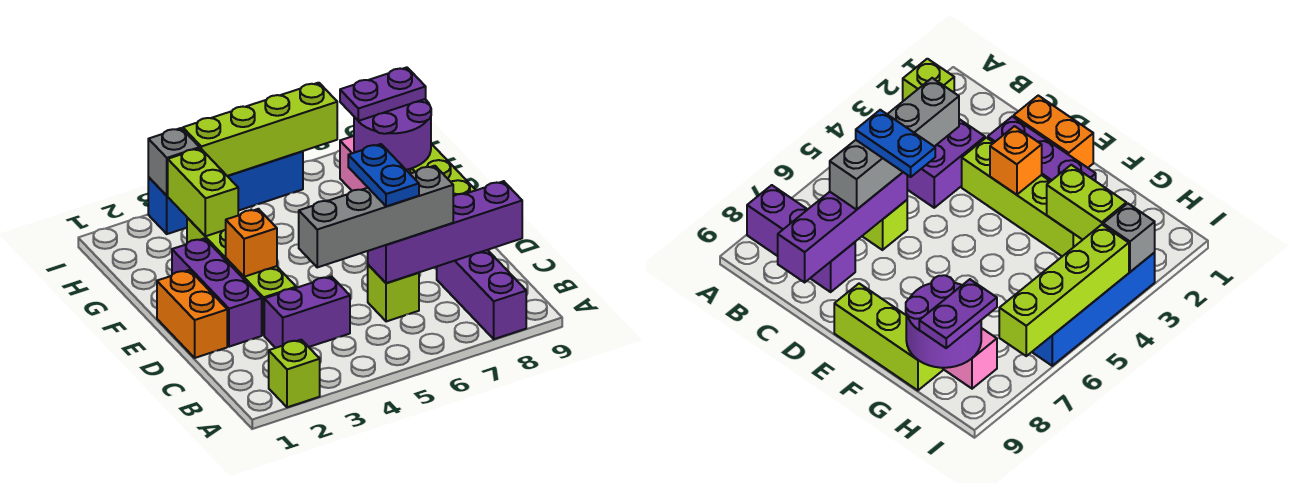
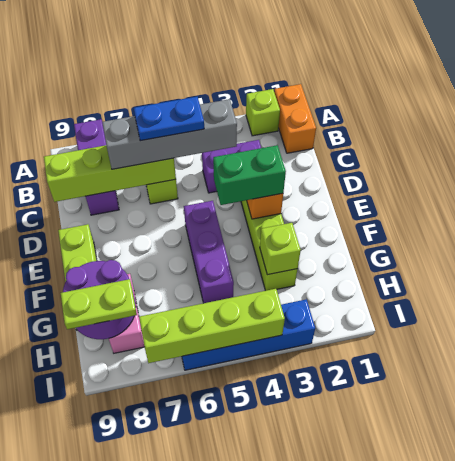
purple 1x4 brick [368,181,522,283] -> lime 1x4 brick [44,145,176,202]
blue 1x2 plate [348,144,419,207] -> blue 1x2 plate turned to [134,97,204,141]
orange 1x2 brick [157,270,227,358] -> orange 1x2 brick moved to [274,84,316,153]
purple 1x3 brick [172,238,262,347] -> purple 1x3 brick moved to [184,201,234,303]
none -> green 1x2 brick [213,145,286,205]
lime 1x2 brick [168,148,238,236] -> lime 1x1 brick [260,223,301,275]
purple 1x2 plate [340,67,426,121] -> lime 1x2 plate [61,279,137,329]
grey 1x1 brick [148,128,200,196] -> none

